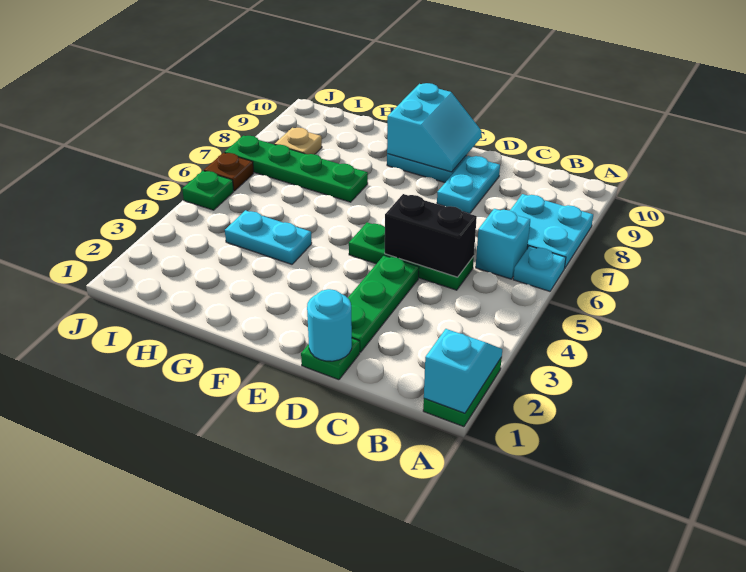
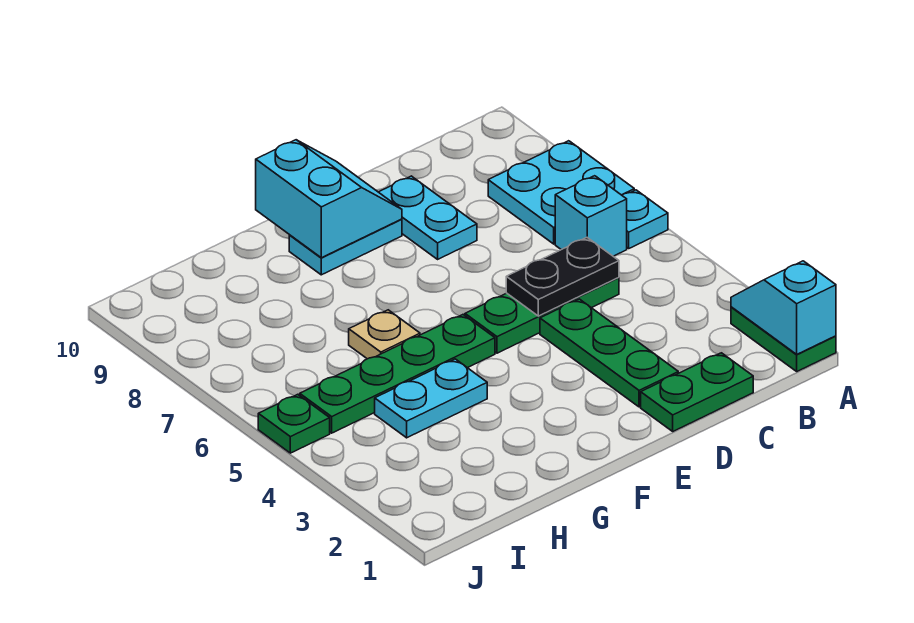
black 1x2 brick [385,194,477,277] -> black 1x2 plate [506,238,619,316]
green 1x1 plate [301,338,360,380] -> green 1x2 plate [641,353,753,431]
cyan 1x1 round brick [307,289,352,361] -> none
green 1x4 plate [225,136,368,202] -> green 1x4 plate moved to [300,315,495,433]
tan 1x1 plate [275,128,322,154] -> tan 1x1 plate moved to [349,310,420,359]
brown 1x1 plate [204,153,254,191] -> none

